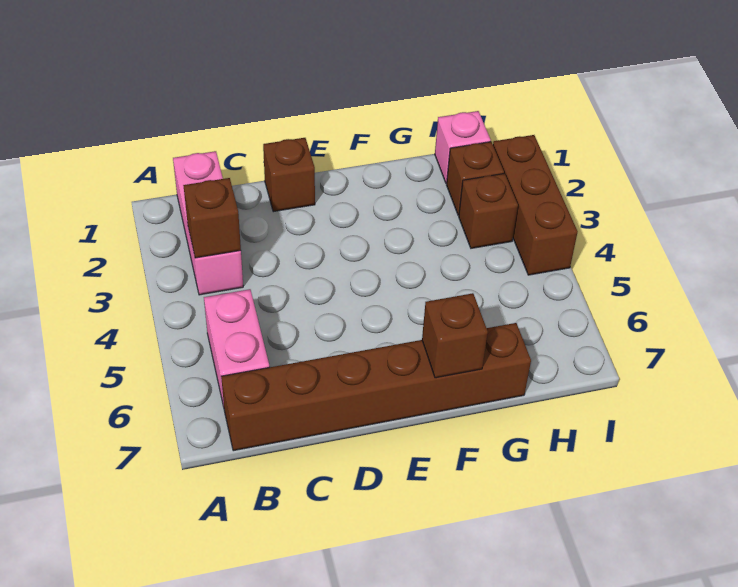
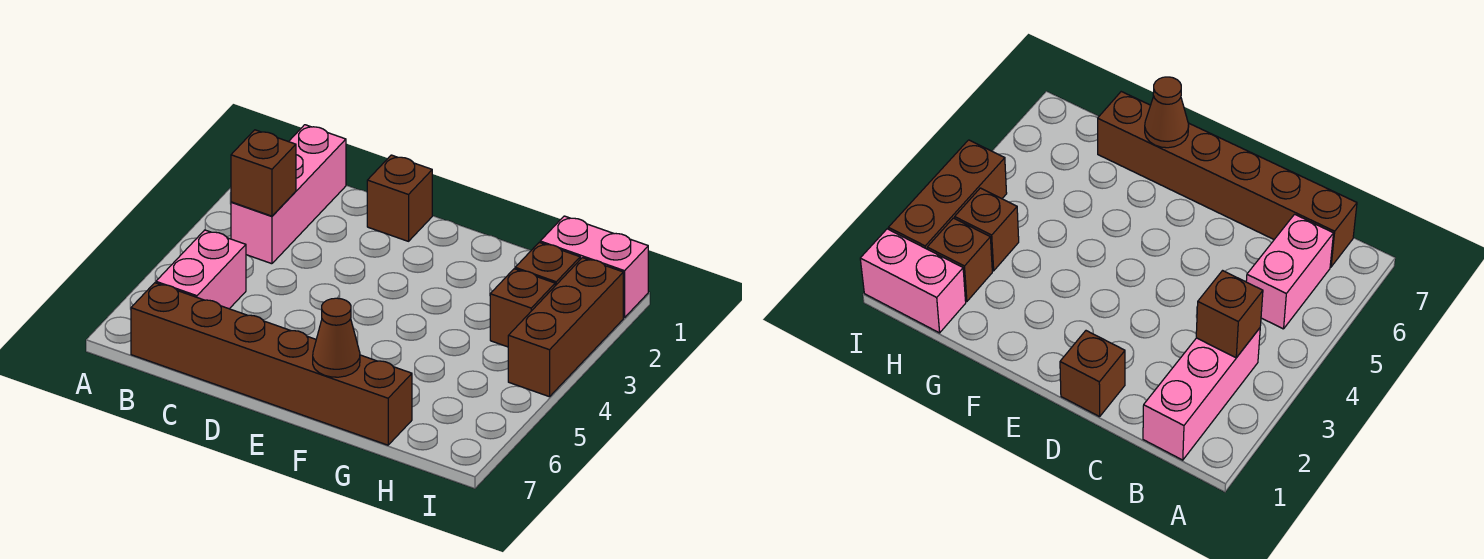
brown 1x1 brick [422,293,488,378] -> brown 1x1 cone [313,298,360,377]
pink 1x1 brick [435,111,491,184] -> pink 1x2 brick [540,216,648,318]

